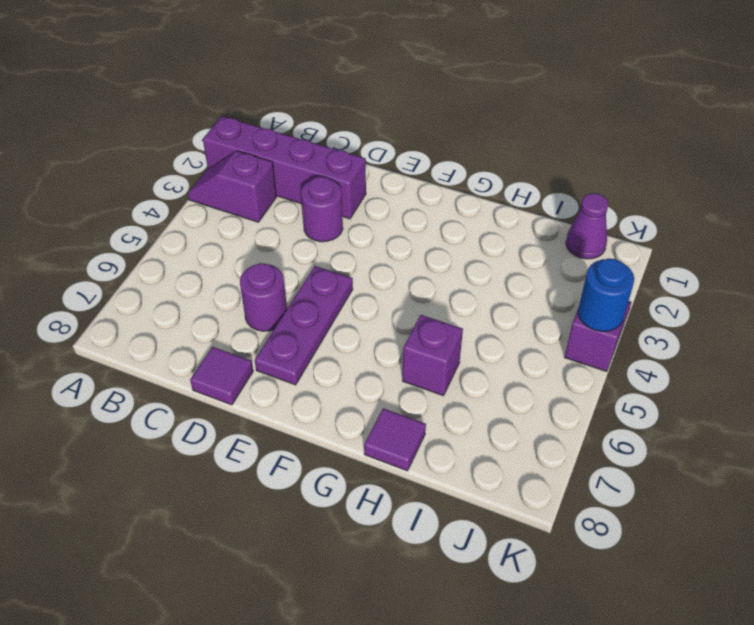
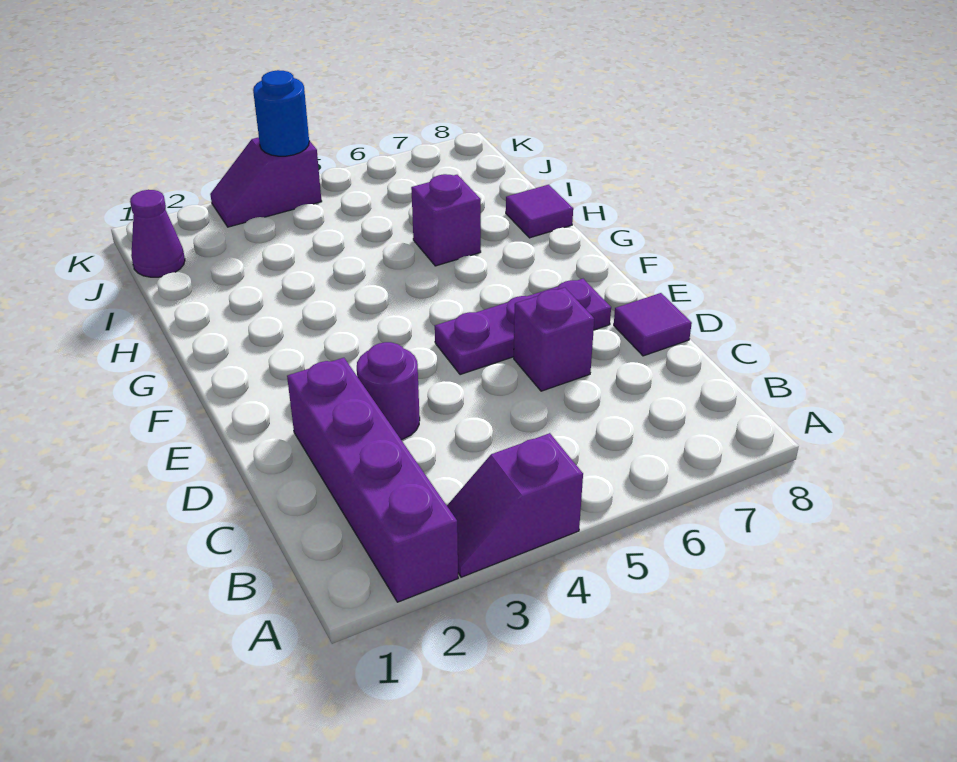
purple 1x2 slope [188,151,276,222] -> purple 1x2 slope turned to [447,433,583,577]
purple 1x1 round brick [240,263,287,331] -> purple 1x1 brick [514,288,594,391]

